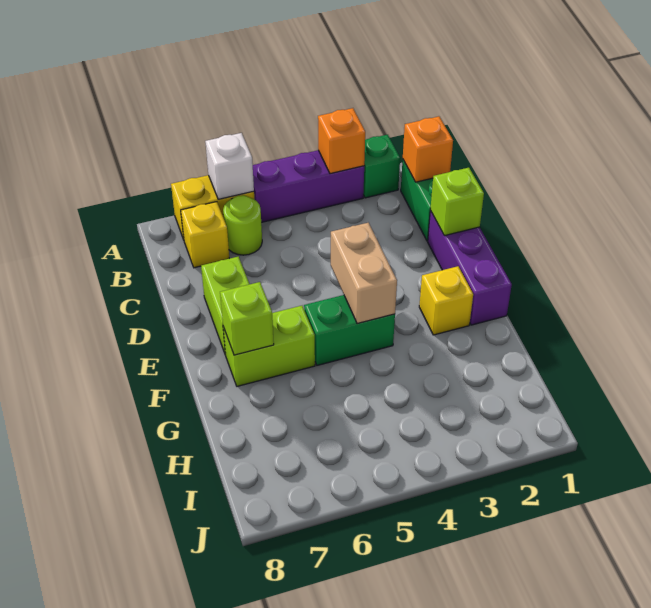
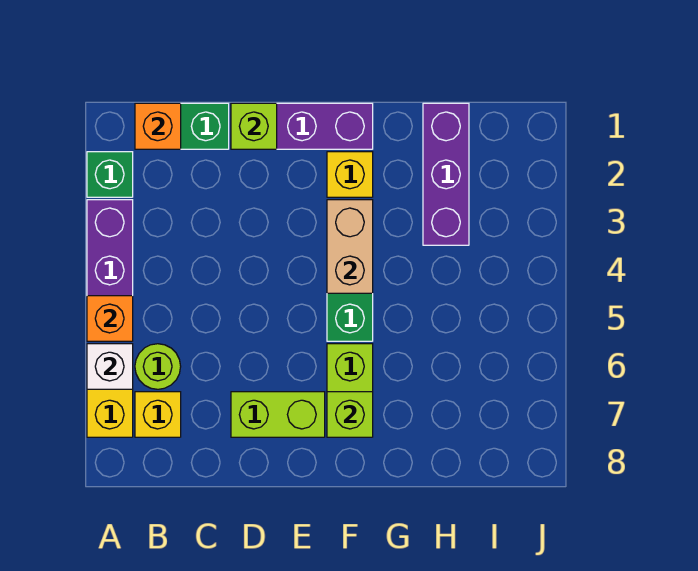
orange 1x1 brick [318,108,365,174] -> orange 1x1 brick moved to [87,296,133,341]
tan 1x2 brick [331,223,397,324] -> tan 1x2 brick turned to [327,200,373,293]
none -> purple 1x3 brick [423,103,469,245]

